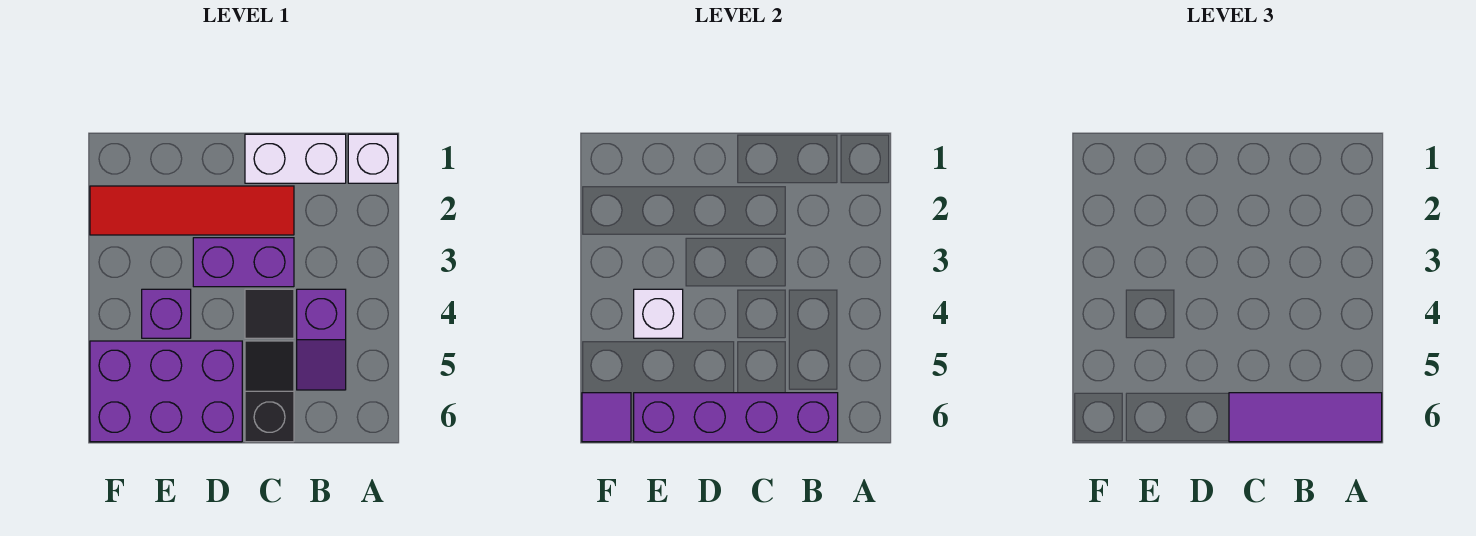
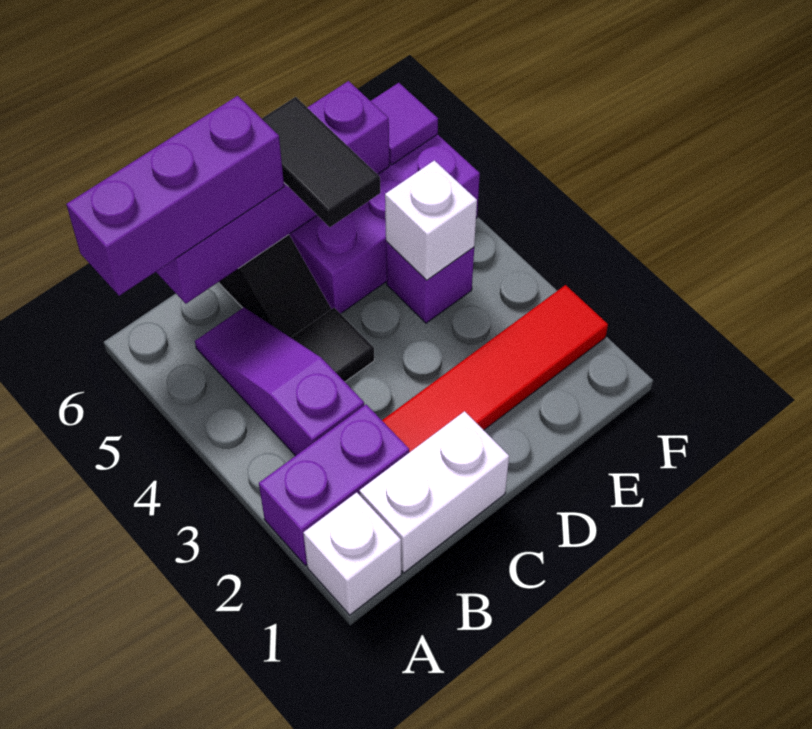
purple 1x3 tile [1229,393,1382,442] -> purple 1x3 brick [66,96,284,296]
purple 1x2 slope [297,289,346,390] -> purple 1x3 slope [195,307,364,456]
purple 1x2 brick [193,238,294,287] -> purple 1x2 brick moved to [259,404,409,566]
none -> black 1x2 tile [262,97,380,227]

